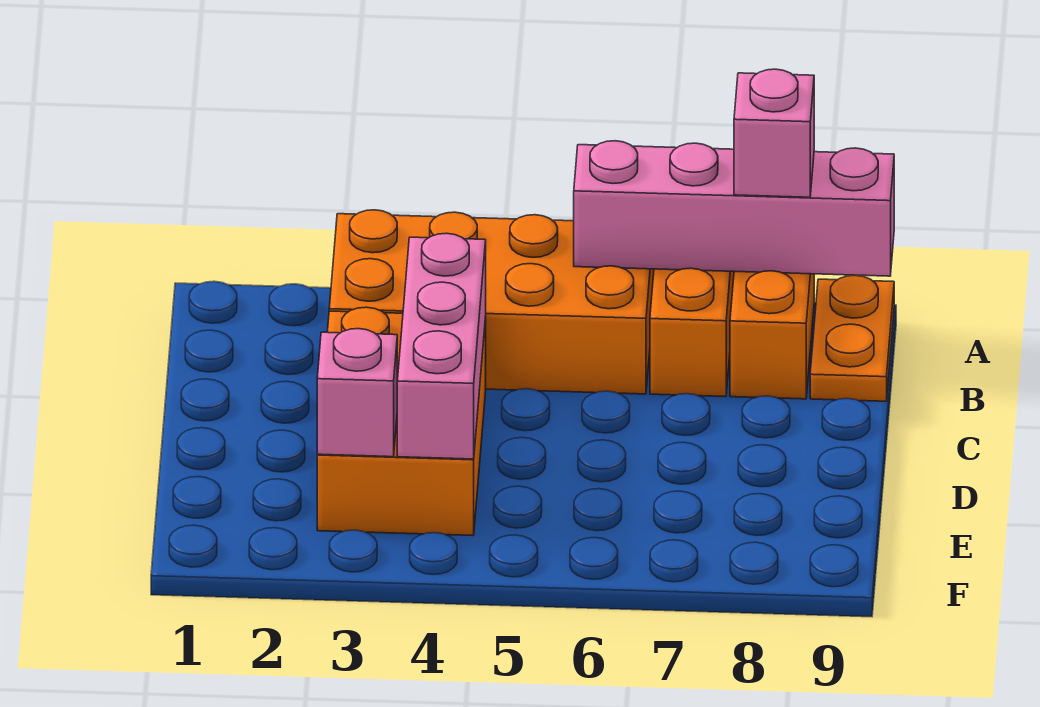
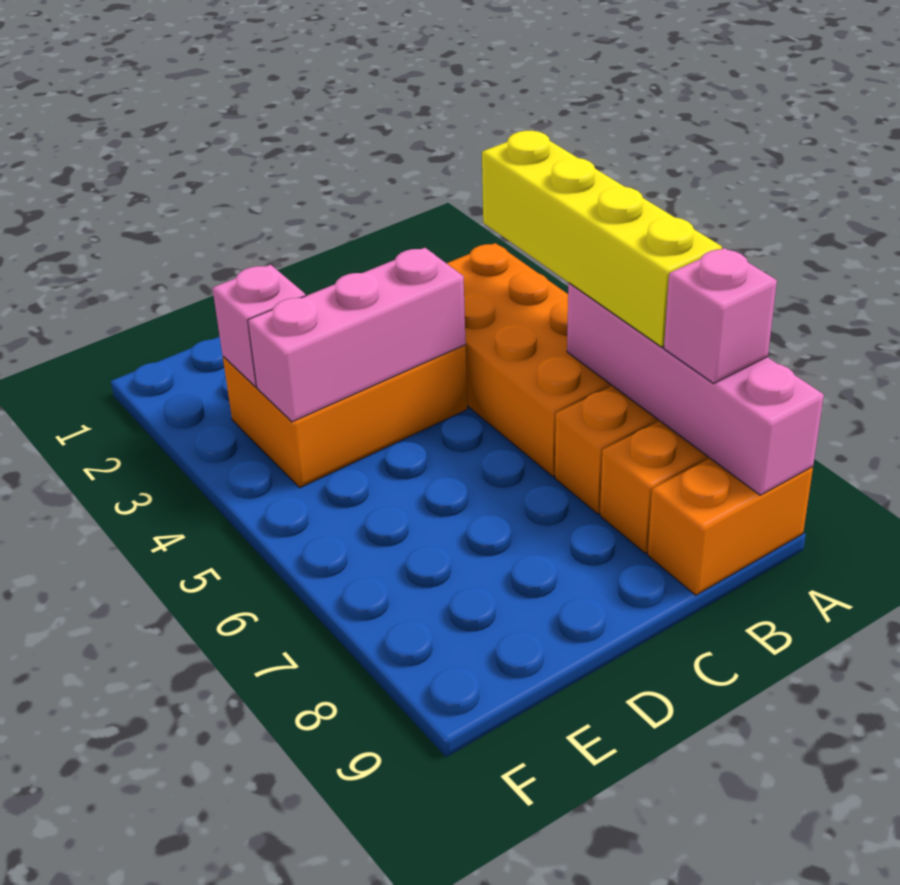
none -> yellow 1x4 brick [482,131,722,347]
orange 1x2 plate [810,275,894,401] -> orange 1x2 brick [648,458,813,595]

